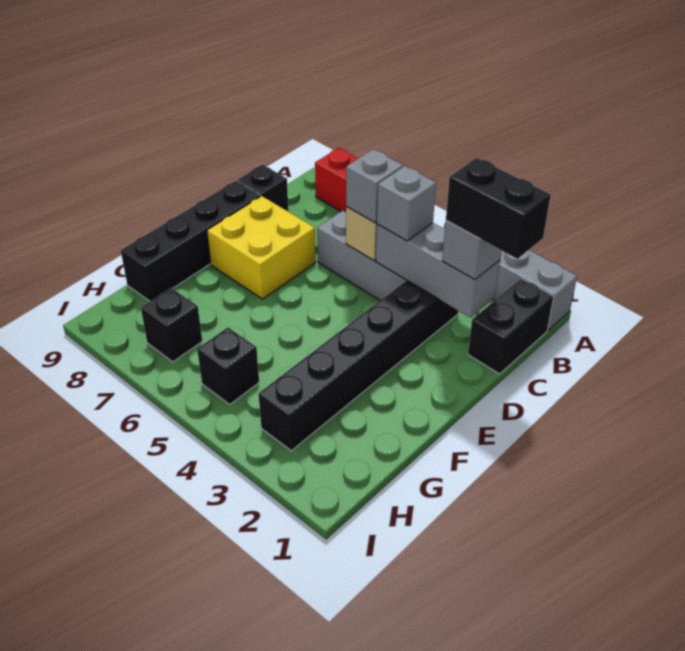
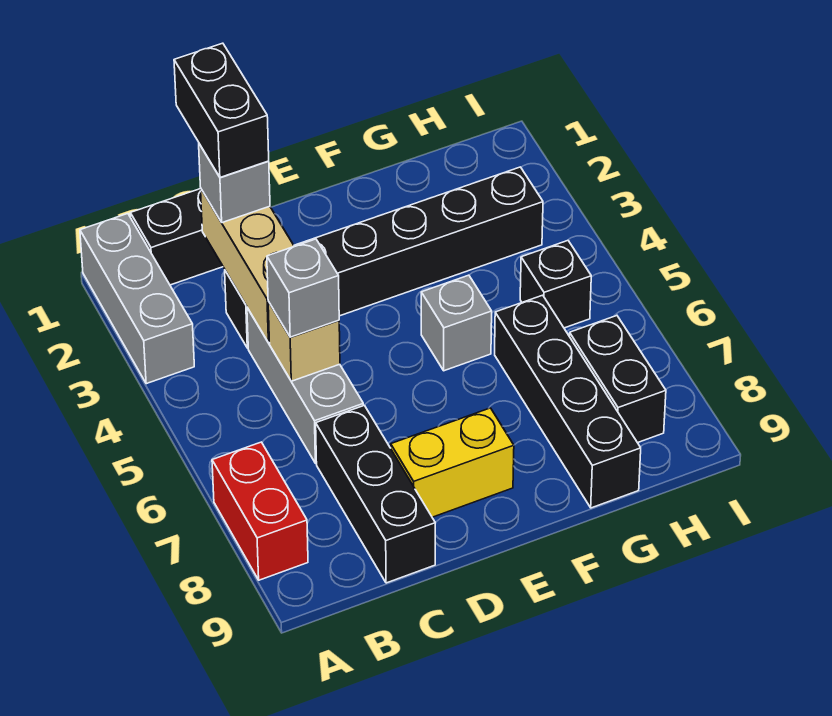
grey 1x3 brick [376,223,500,318] -> tan 1x3 brick [201,189,294,343]
grey 1x1 brick [377,166,436,241] -> grey 1x1 brick moved to [421,275,492,371]
black 1x1 brick [237,165,288,211] -> black 1x3 brick [316,405,435,583]
yellow 2x2 brick [207,196,316,299] -> yellow 1x2 brick [391,408,514,517]
black 1x4 brick [121,181,261,301] -> black 1x4 brick turned to [495,295,641,508]
black 1x1 brick [141,288,202,362] -> black 1x2 brick [569,316,666,443]

